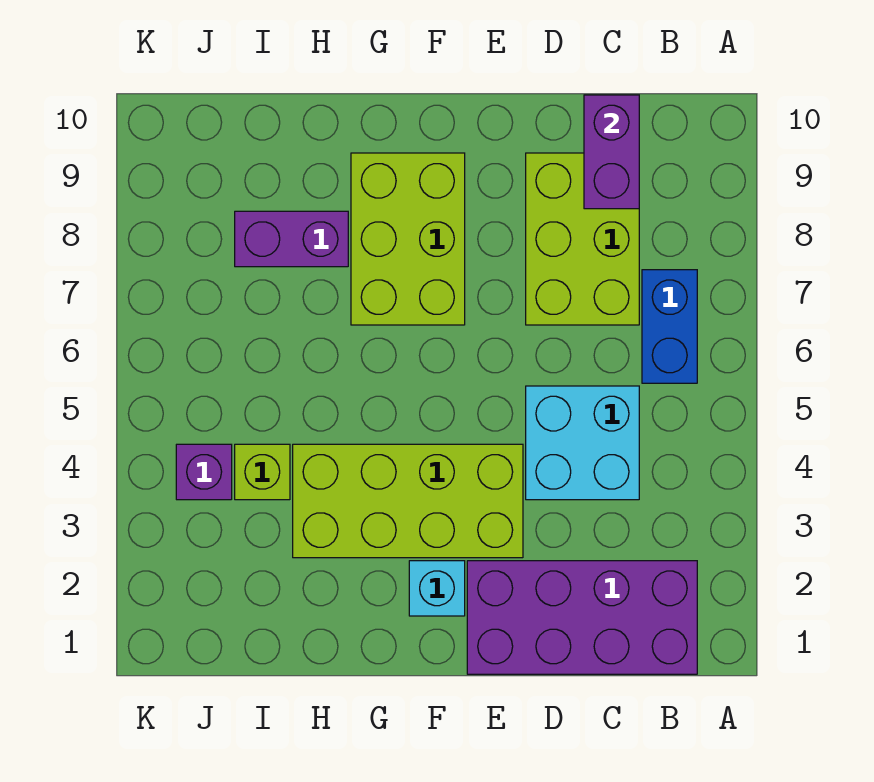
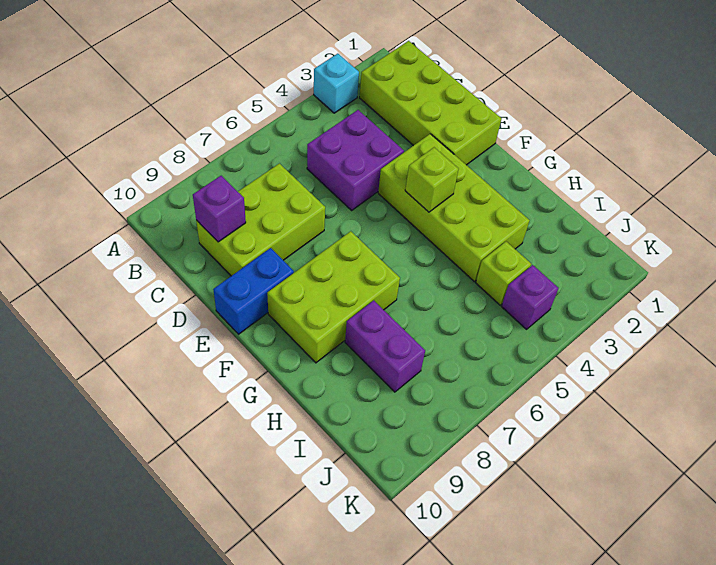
purple 2x4 brick [467,561,697,674] -> lime 2x4 brick [360,41,501,165]
blue 1x2 brick [642,270,697,383] -> blue 1x2 brick moved to [213,248,294,334]
cyan 2x2 brick [526,386,639,500] -> purple 2x2 brick [307,110,404,210]
purple 1x2 brick [584,95,639,209] -> purple 1x1 brick [193,176,246,242]
cyan 1x1 brick [409,561,465,616] -> cyan 1x1 brick moved to [314,54,359,113]
none -> lime 1x1 brick [405,147,459,212]

